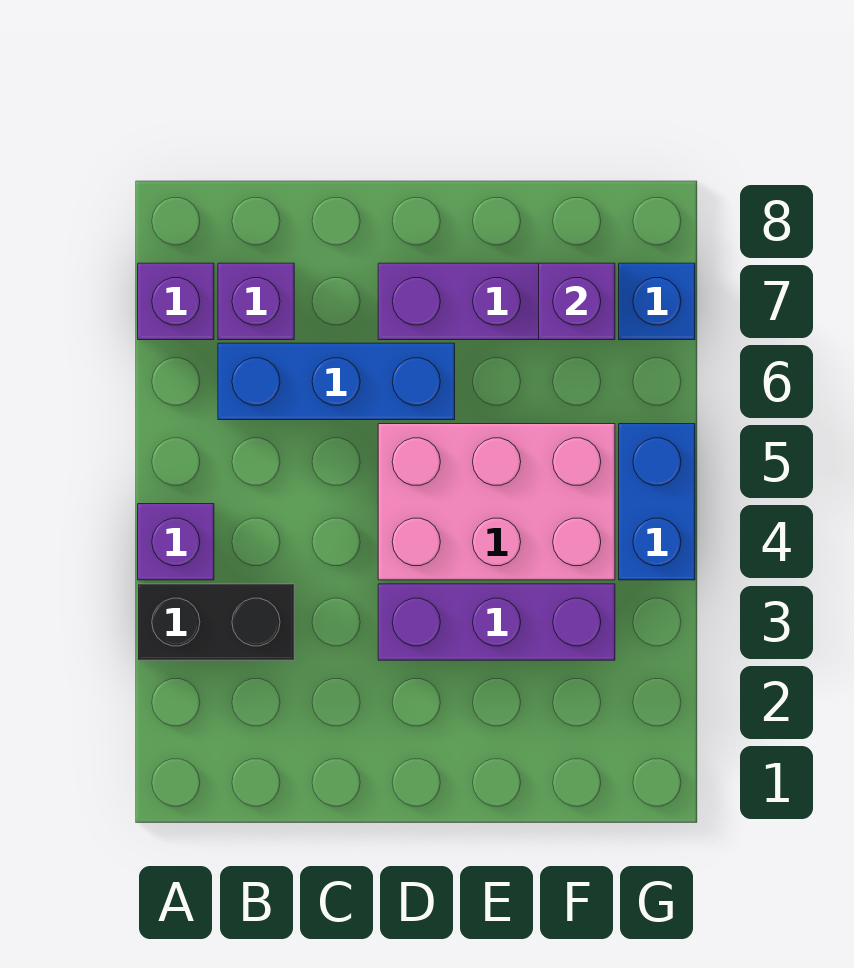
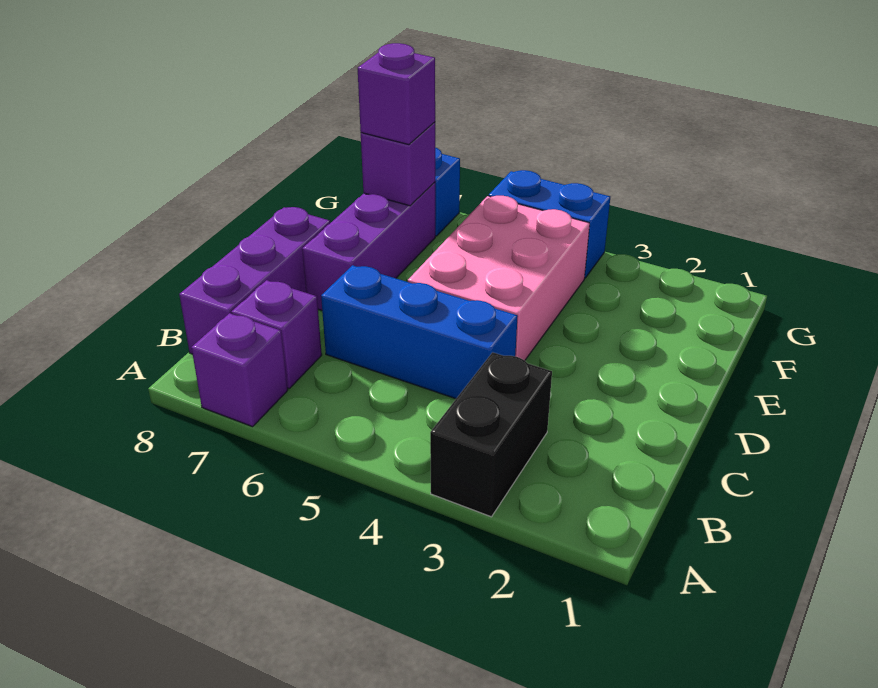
purple 1x1 brick [138,504,214,580] -> purple 1x1 brick moved to [358,43,435,145]
blue 1x3 brick [218,343,455,420] -> blue 1x3 brick turned to [321,265,518,399]
purple 1x3 brick [378,584,615,660] -> purple 1x3 brick moved to [179,207,330,354]

